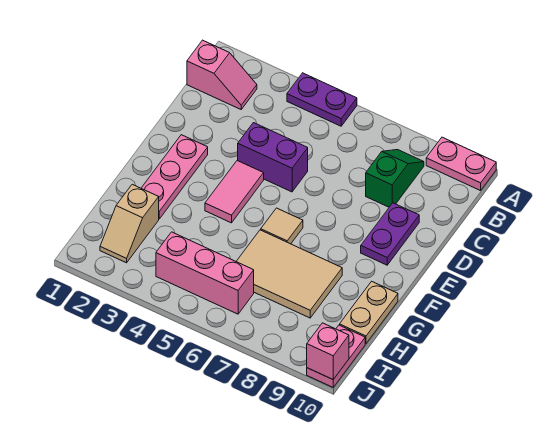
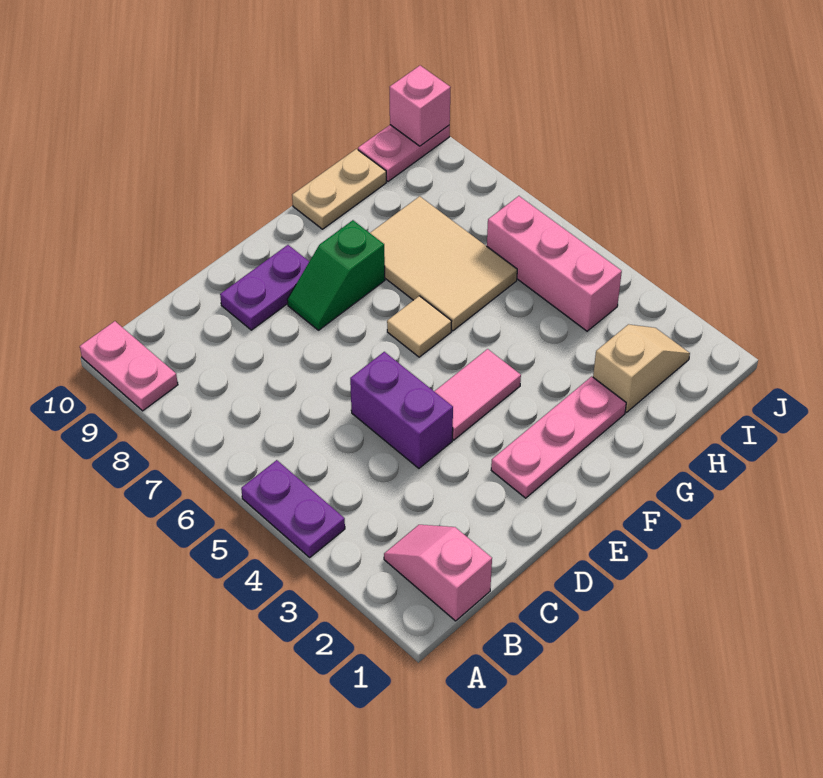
green 1x2 slope [366,150,424,207] -> green 1x2 slope moved to [287,220,385,330]

